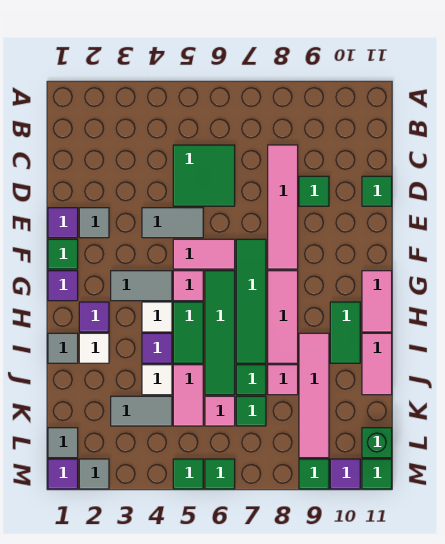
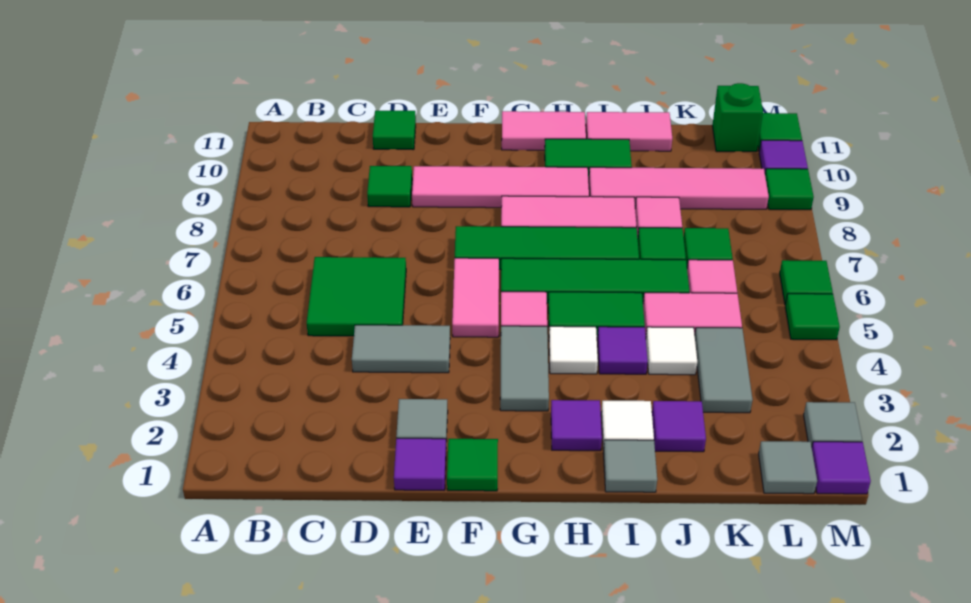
pink 1x4 tile [268,145,298,269] -> pink 1x4 tile moved to [412,166,589,208]
grey 1x2 tile [142,208,203,238] -> grey 1x2 tile turned to [352,325,450,373]
purple 1x1 tile [48,271,78,301] -> purple 1x1 tile moved to [652,401,706,452]

